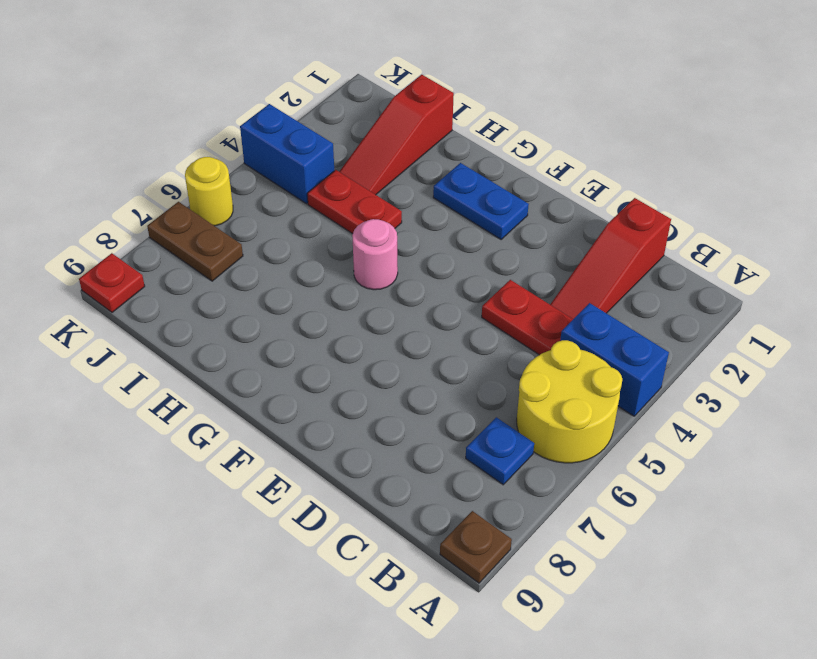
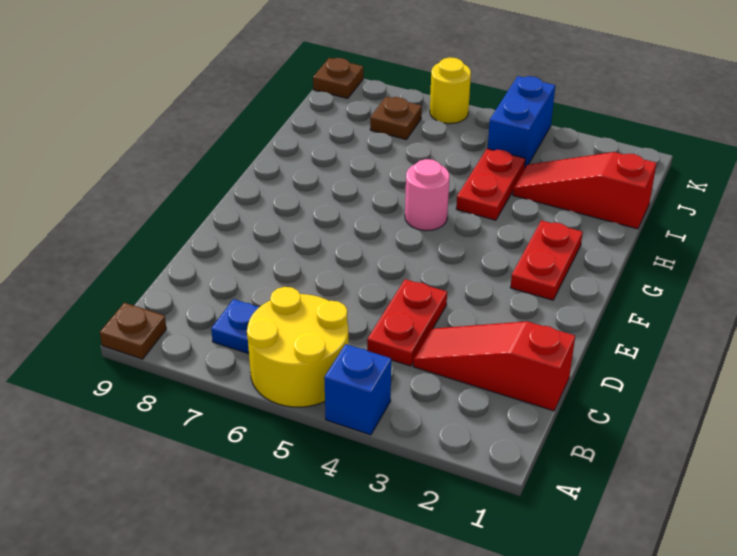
blue 1x2 brick [560,303,669,416] -> blue 1x1 brick [324,344,391,435]
blue 1x2 plate [433,163,529,239] -> red 1x2 plate [511,220,583,300]
brown 1x2 plate [147,202,243,281] -> brown 1x1 plate [370,97,422,140]
red 1x1 plate [79,253,145,312] -> brown 1x1 plate [313,58,363,99]

